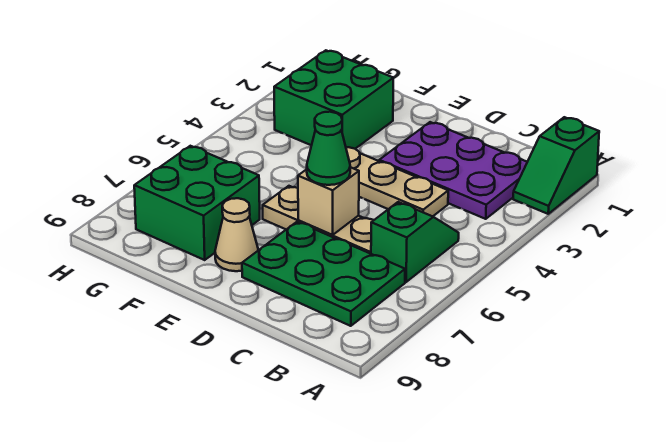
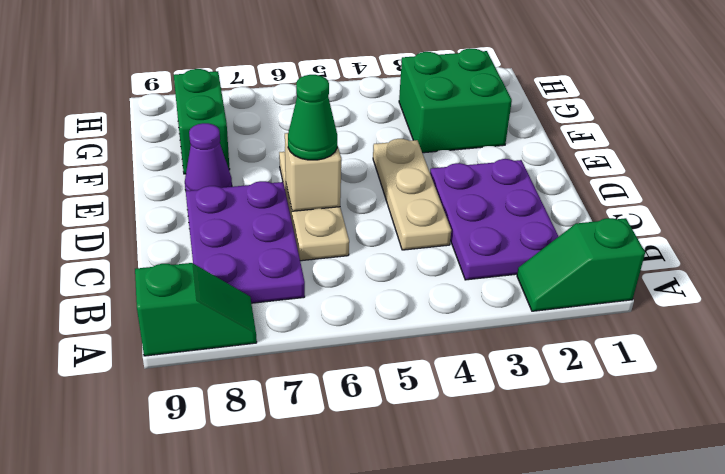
green 1x2 slope [371,202,459,282] -> green 1x2 slope moved to [135,263,257,356]
green 2x3 plate [242,222,405,326] -> purple 2x3 plate [186,181,305,303]
tan 1x1 cone [215,198,258,271] -> purple 1x1 cone [185,123,232,191]
green 2x2 brick [134,146,260,260] -> green 1x2 brick [174,69,230,174]

